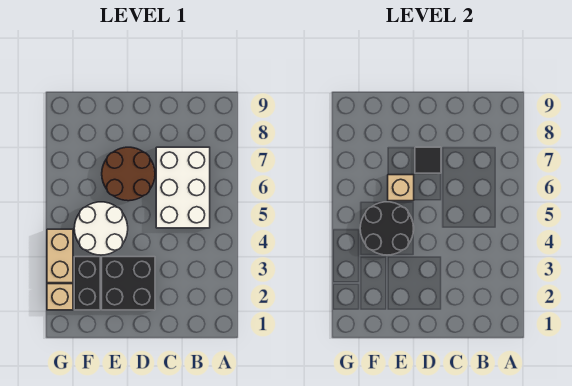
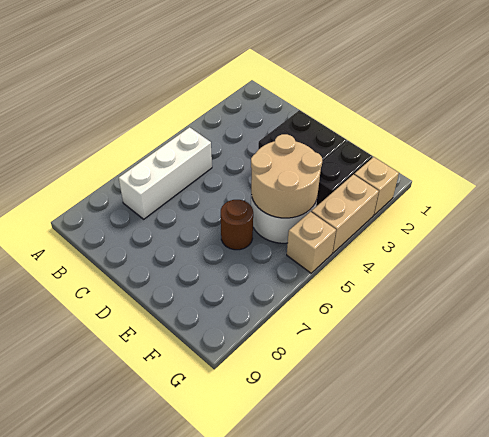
white 2x3 brick [156,147,210,228] -> white 1x3 brick [119,127,212,219]
brown 2x2 round brick [102,147,155,201] -> brown 1x1 round brick [221,200,253,250]
black 1x1 tile [415,147,441,173] -> none
black 2x2 round brick [360,202,414,255] -> tan 2x2 round brick [251,134,322,218]
tan 1x1 brick [388,175,414,201] -> tan 1x1 brick moved to [287,212,336,273]

